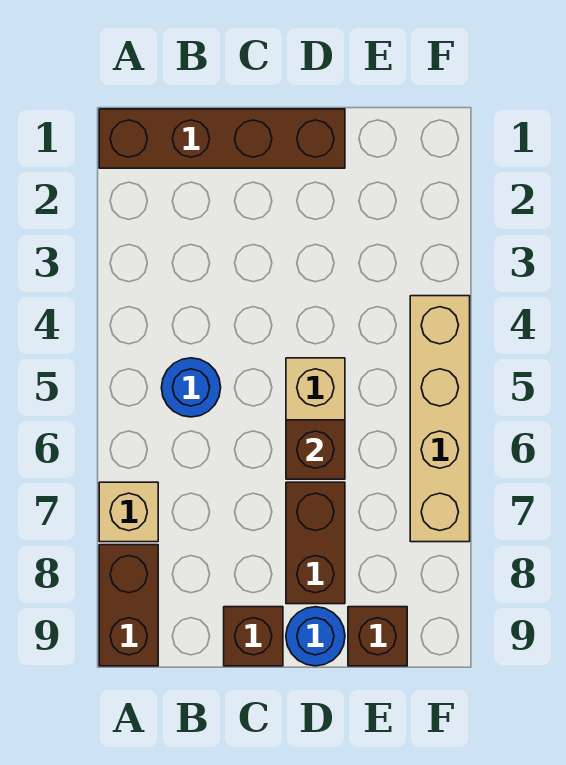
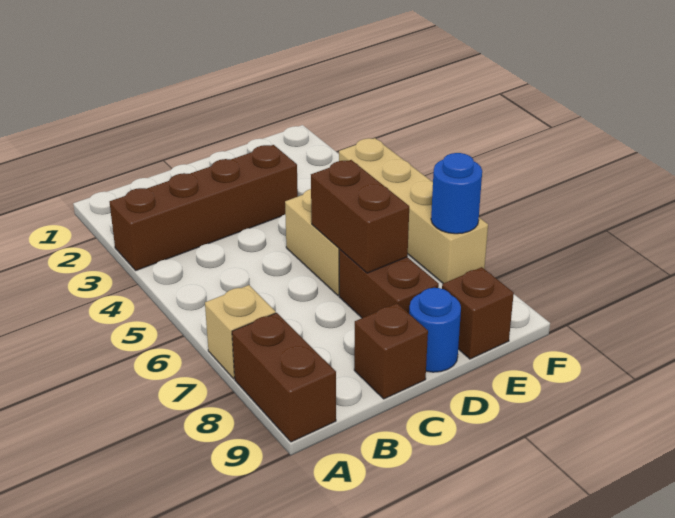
brown 1x4 brick [99,109,345,168] -> brown 1x4 brick moved to [110,145,298,270]
blue 1x1 round brick [161,358,221,417] -> blue 1x1 round brick moved to [431,153,482,234]
brown 1x1 brick [286,420,345,479] -> brown 1x2 brick [311,160,409,273]

